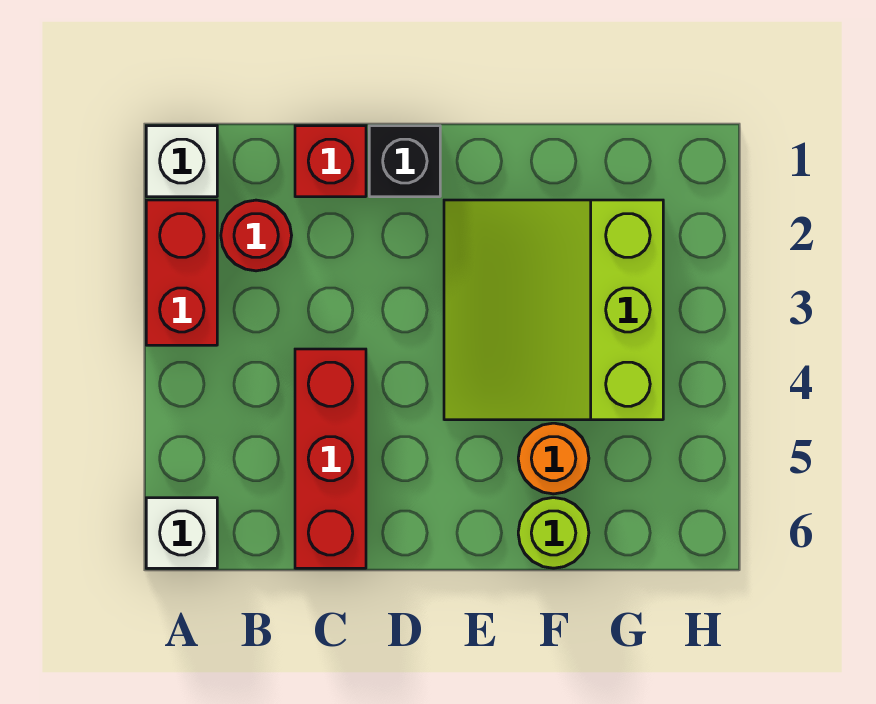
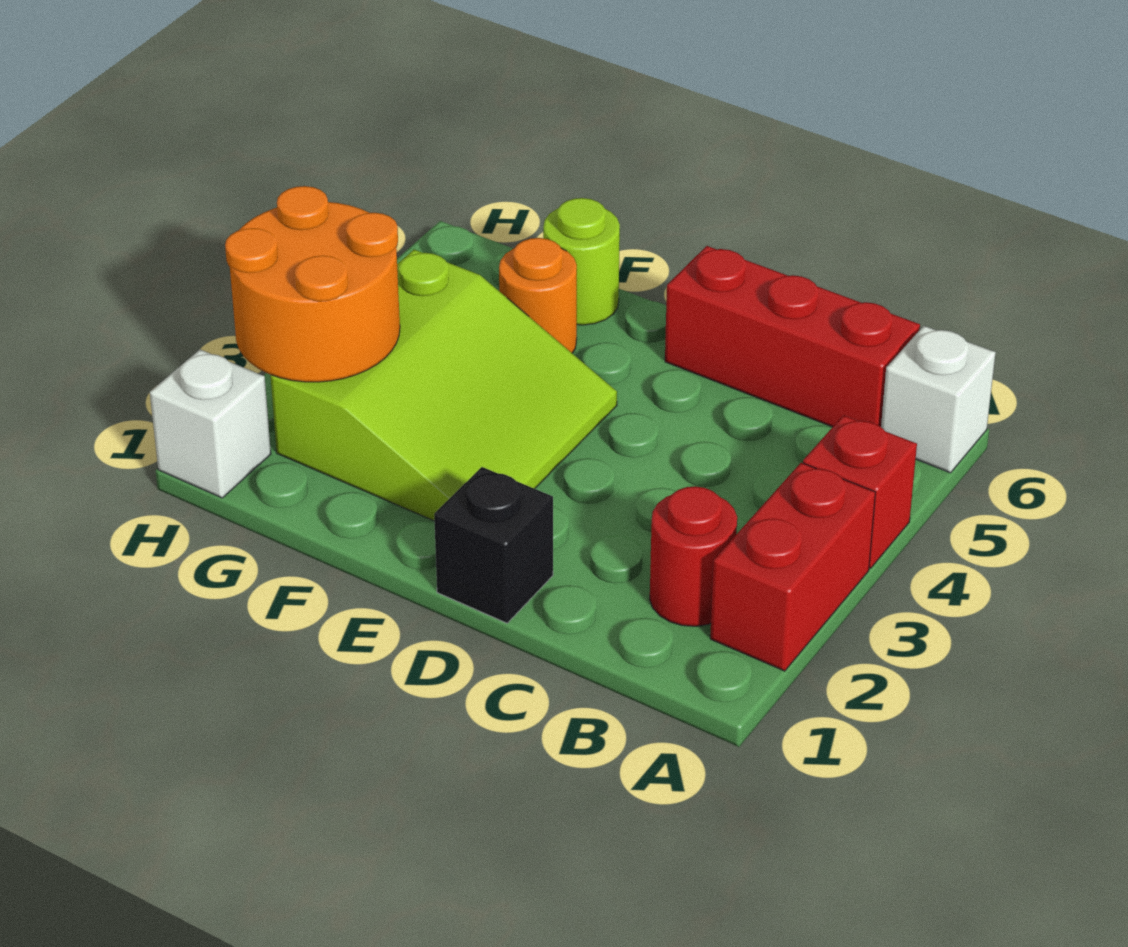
white 1x1 brick [146,126,217,197] -> white 1x1 brick moved to [150,350,271,498]
red 1x1 brick [295,126,366,197] -> red 1x1 brick moved to [803,415,917,568]
red 1x3 brick [295,349,366,568] -> red 1x3 brick turned to [665,246,920,427]
none -> orange 2x2 round brick [225,186,400,382]

